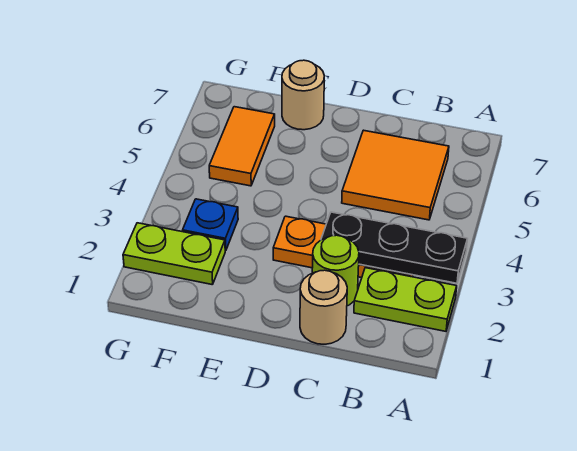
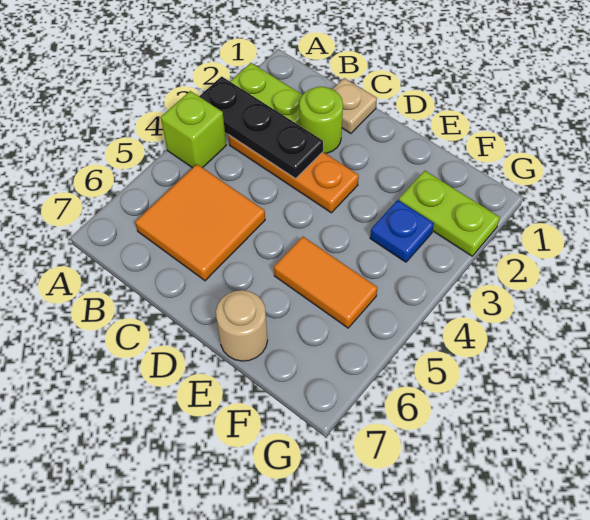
none -> lime 1x1 brick [161,91,226,168]
tan 1x1 round brick [300,270,347,344] -> tan 1x1 plate [332,78,377,134]
orange 1x2 tile [209,107,275,186] -> orange 1x2 tile turned to [274,237,377,328]

